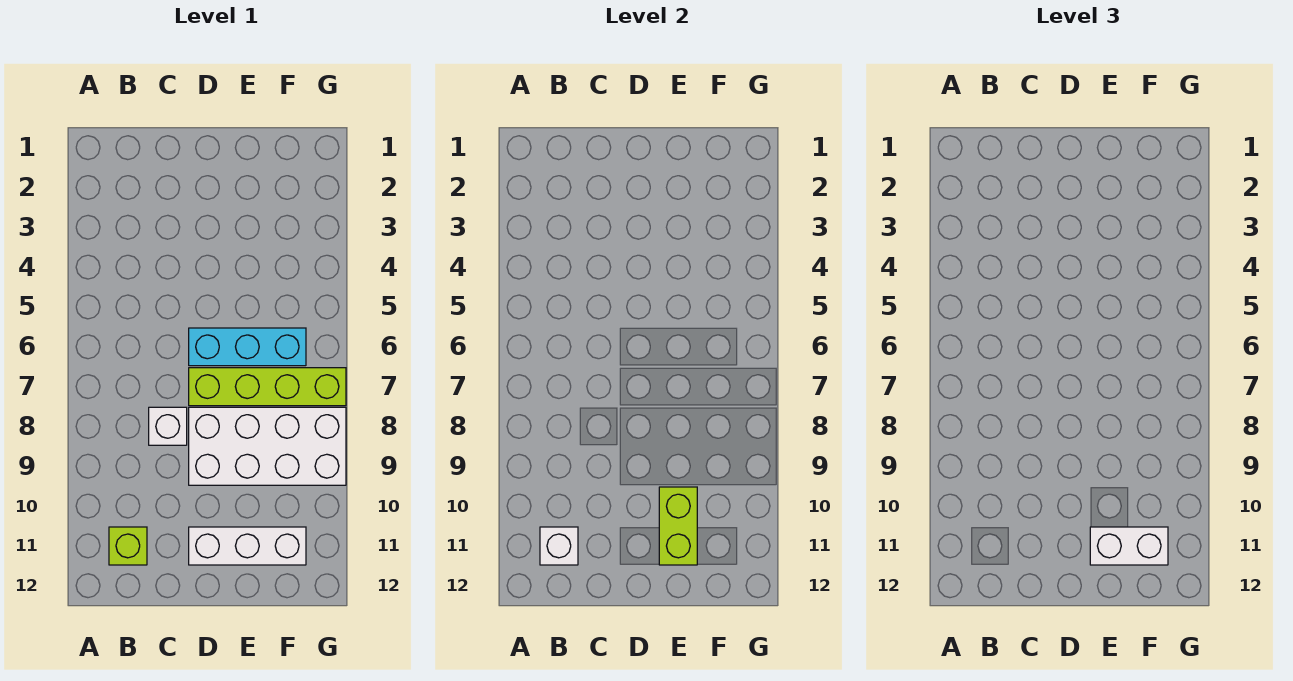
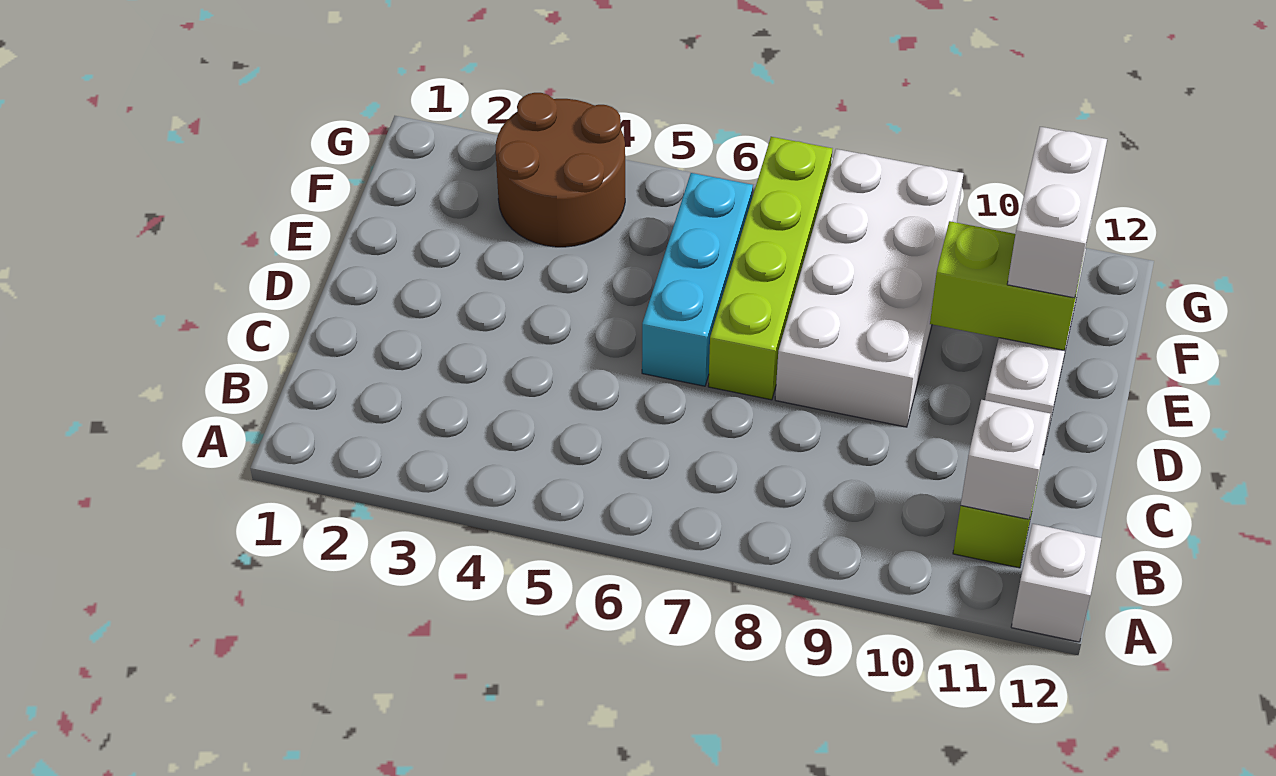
white 1x1 brick [149,407,187,445] -> white 1x1 brick moved to [1011,524,1101,642]
none -> brown 2x2 round brick [496,93,625,247]

